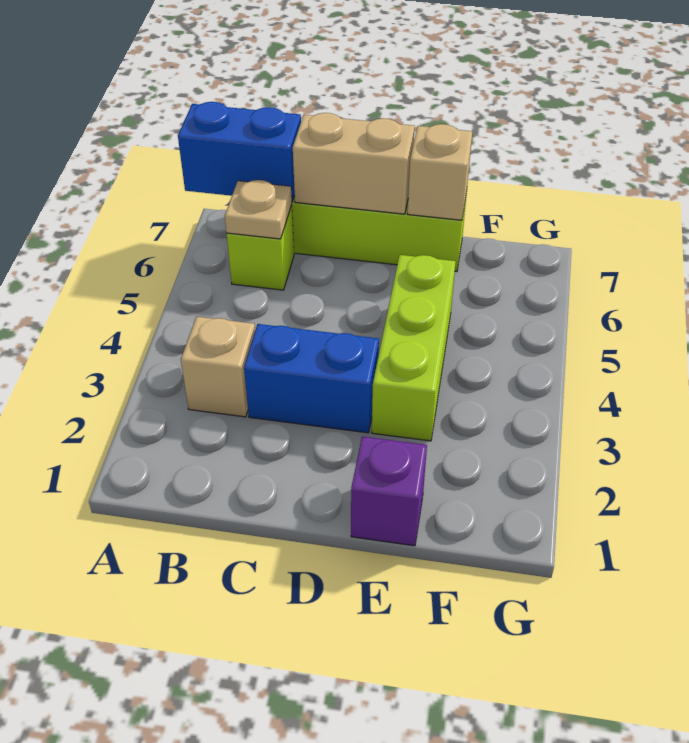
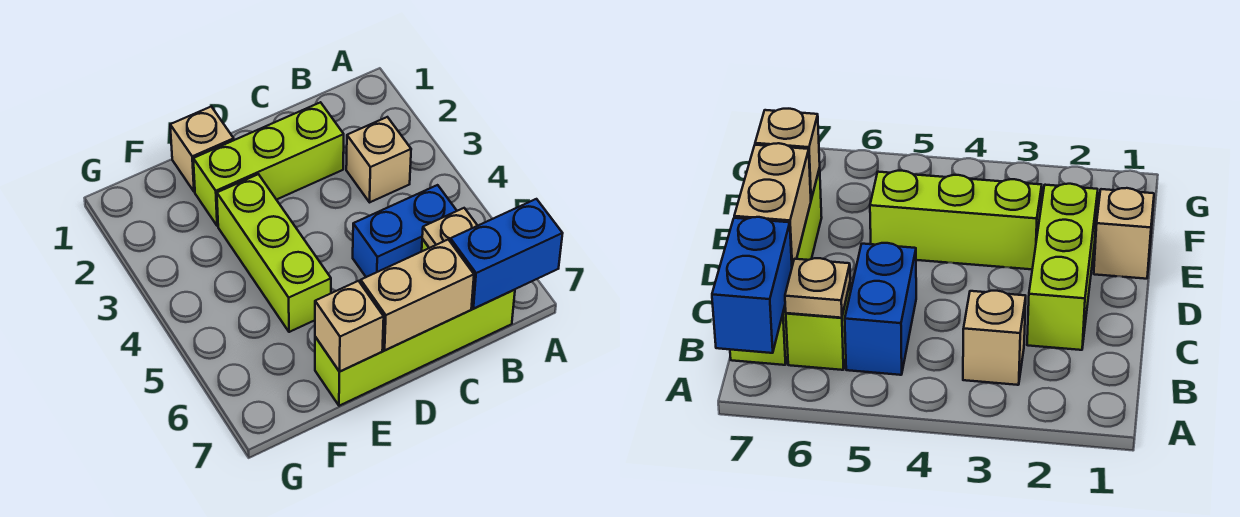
none -> lime 1x3 brick [193,102,344,226]
blue 1x2 brick [244,324,379,433] -> blue 1x2 brick moved to [353,185,457,277]
purple 1x1 brick [351,436,427,546] -> tan 1x1 brick [170,107,234,192]

